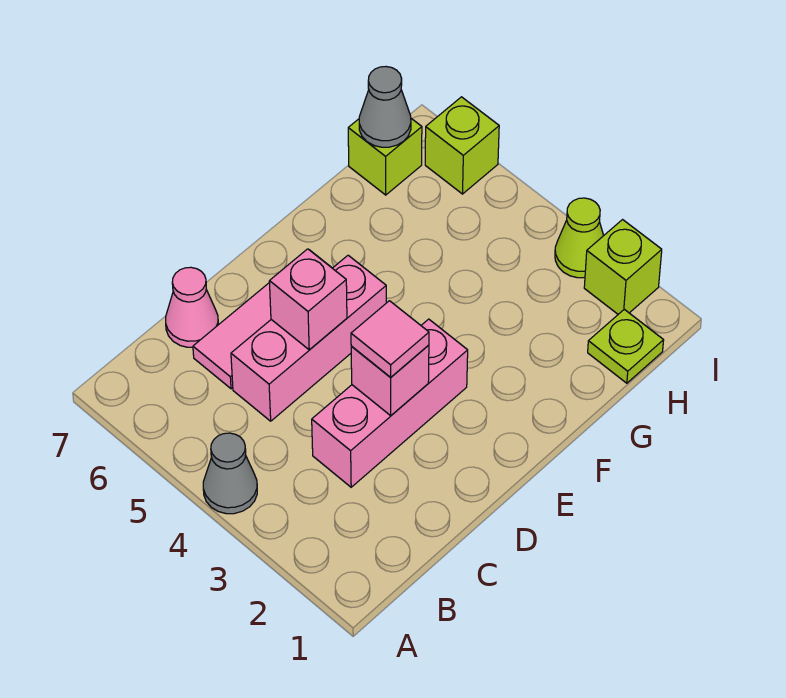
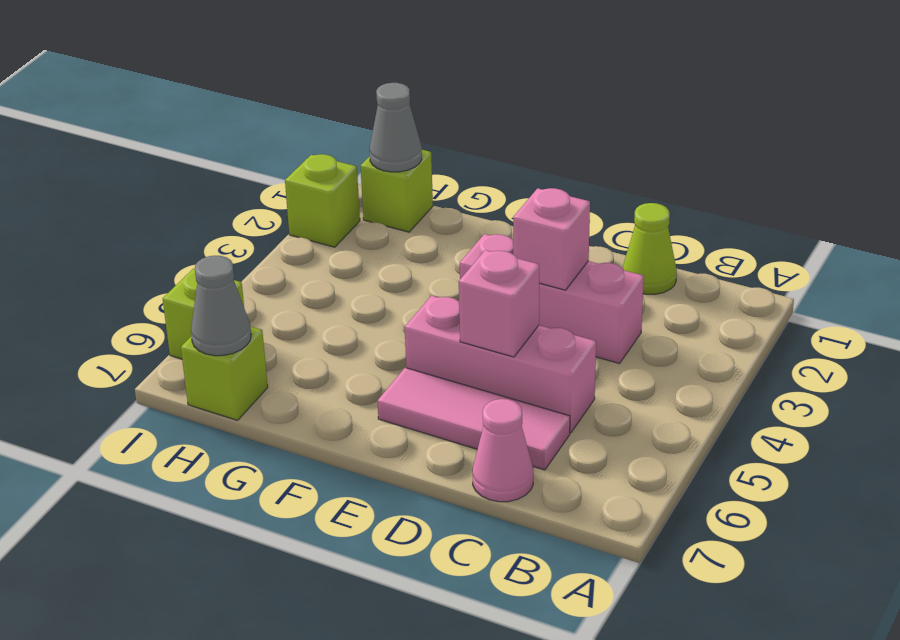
grey 1x1 cone [203,433,257,514] -> grey 1x1 cone moved to [370,83,422,172]
pink 1x1 tile [351,301,429,377] -> none
lime 1x1 plate [588,309,664,383] -> lime 1x1 brick [361,150,433,232]
lime 1x1 cone [555,198,604,278] -> lime 1x1 cone moved to [623,203,677,294]

